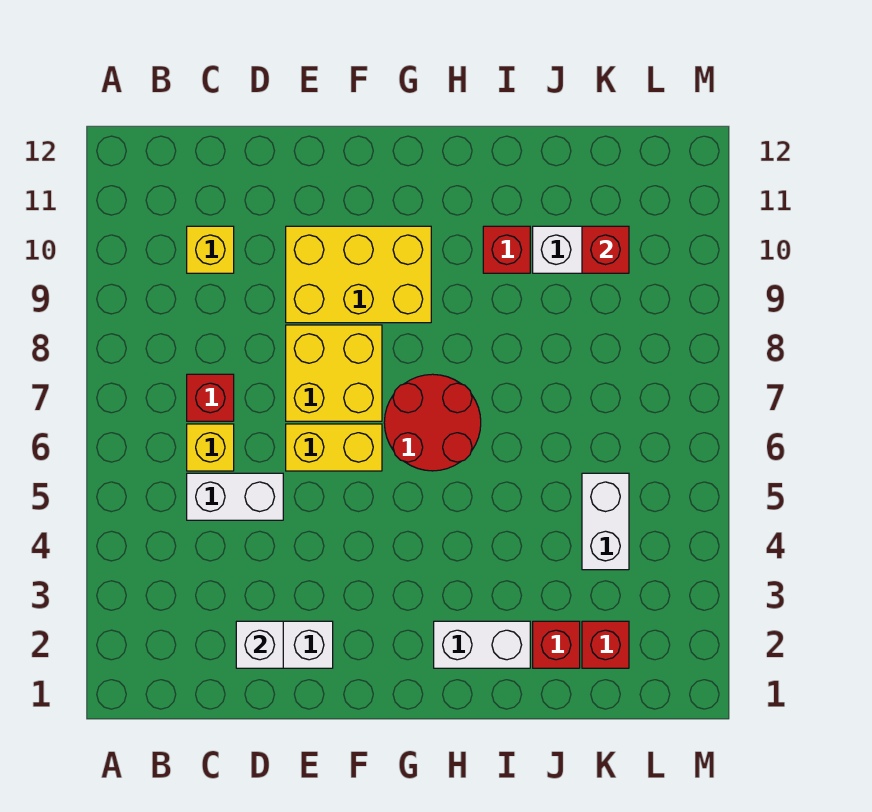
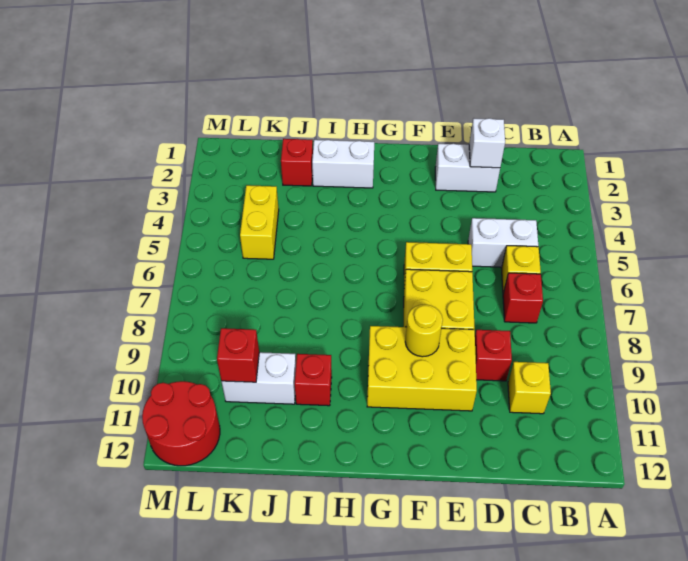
none -> yellow 1x1 round brick [405,304,443,357]
red 2x2 round brick [384,374,481,471] -> red 2x2 round brick moved to [142,381,220,466]
red 1x1 brick [582,621,629,668] -> red 1x1 brick moved to [475,330,512,381]
white 1x2 brick [582,473,629,570] -> yellow 1x2 brick [240,185,279,259]

